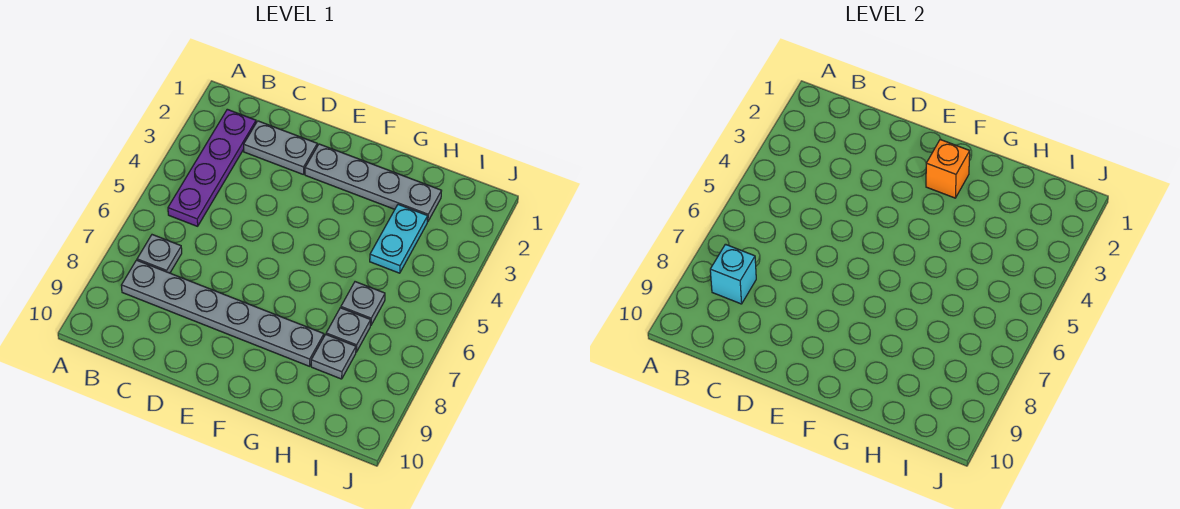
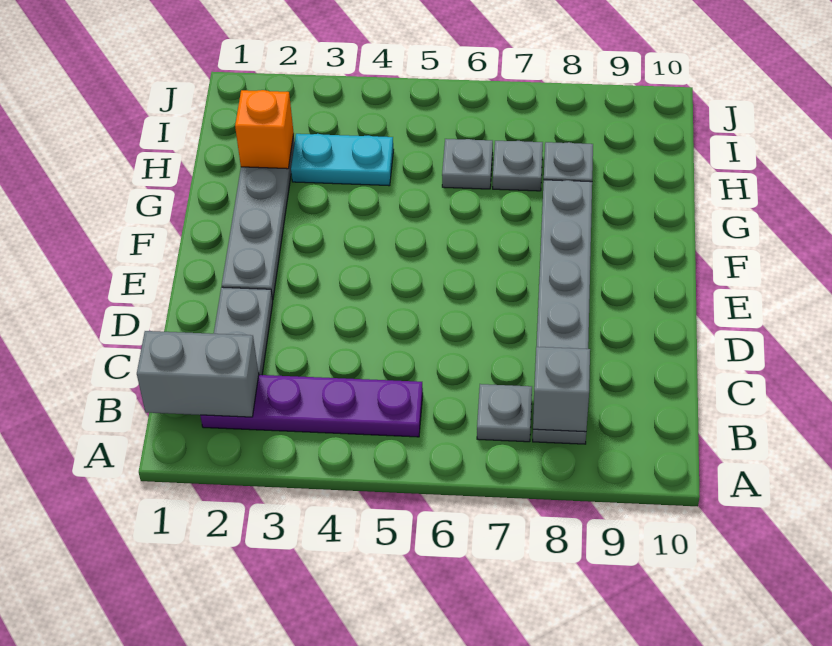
none -> grey 1x2 brick [137,331,259,417]
cyan 1x1 brick [710,244,756,304] -> grey 1x1 brick [533,347,590,432]
orange 1x1 brick [926,140,970,198] -> orange 1x1 brick moved to [235,90,294,169]

